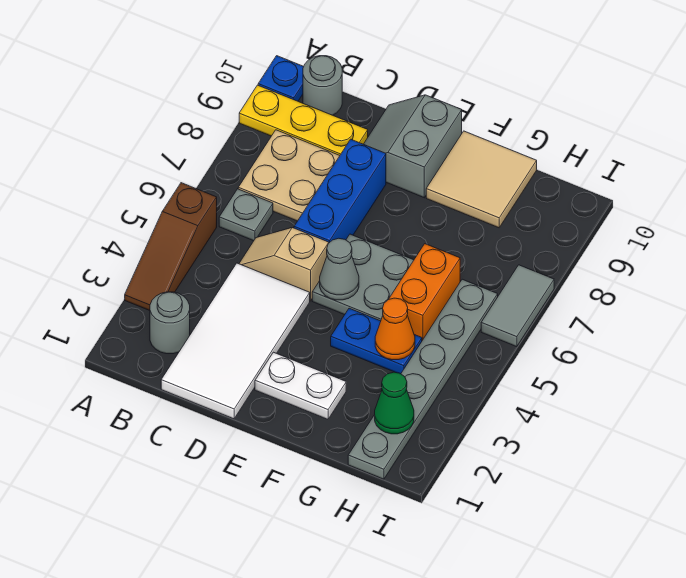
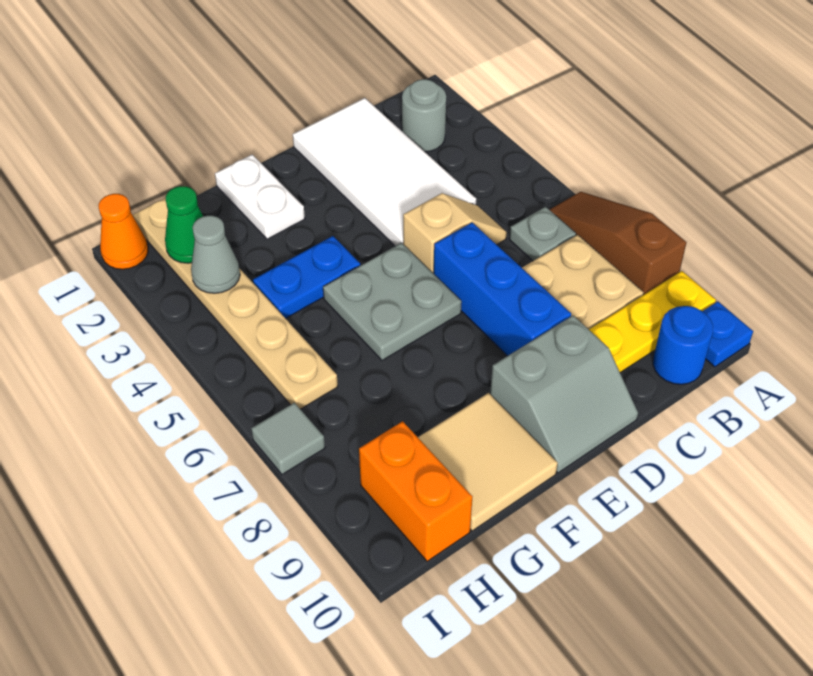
brown 1x3 slope [125,183,217,310] -> brown 1x3 slope moved to [550,192,686,295]
grey 1x1 round brick [303,56,342,115] -> blue 1x1 round brick [653,306,713,384]
grey 2x2 slope [364,95,462,198] -> grey 2x2 slope turned to [490,315,638,473]
white 1x2 plate [255,352,346,419] -> white 1x2 plate turned to [215,155,305,239]
grey 1x1 cone [320,238,359,300] -> grey 1x1 cone moved to [191,216,240,293]
orange 1x1 cone [375,298,415,360] -> orange 1x1 cone moved to [99,194,148,269]
orange 1x2 brick [388,244,460,340] -> orange 1x2 brick moved to [359,421,472,561]
grey 1x6 plate [348,279,498,479] -> tan 1x6 plate [133,198,338,409]
grey 1x2 tile [481,265,554,347] -> grey 1x1 tile [251,403,325,474]

